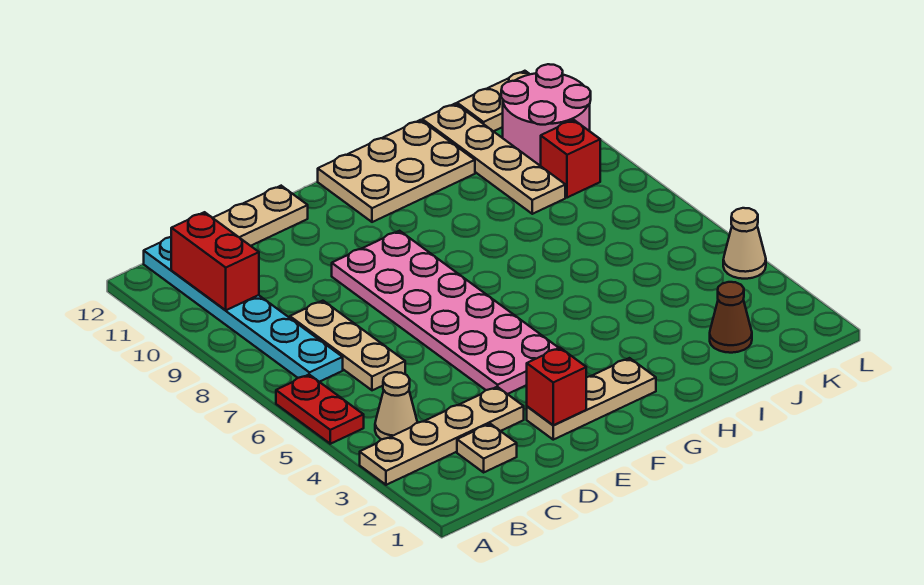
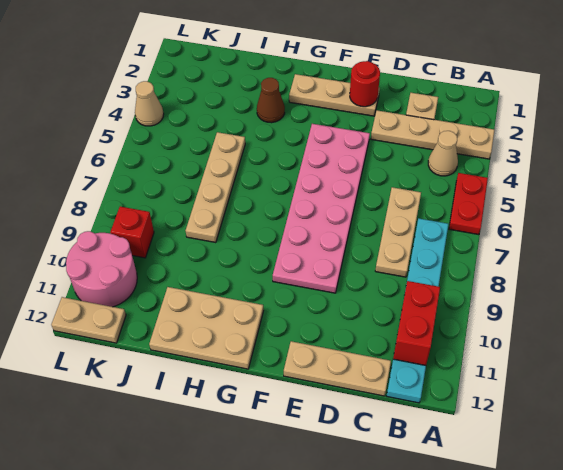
red 1x1 brick [527,348,586,425] -> red 1x1 round brick [350,61,380,107]
brown 1x1 cone [710,282,752,353] -> brown 1x1 cone moved to [257,78,285,123]
tan 1x4 plate [422,103,565,214] -> tan 1x4 plate moved to [186,132,245,243]

